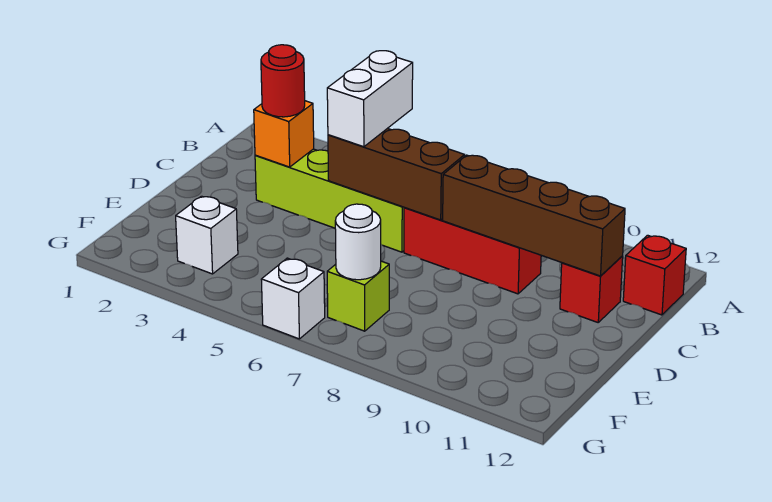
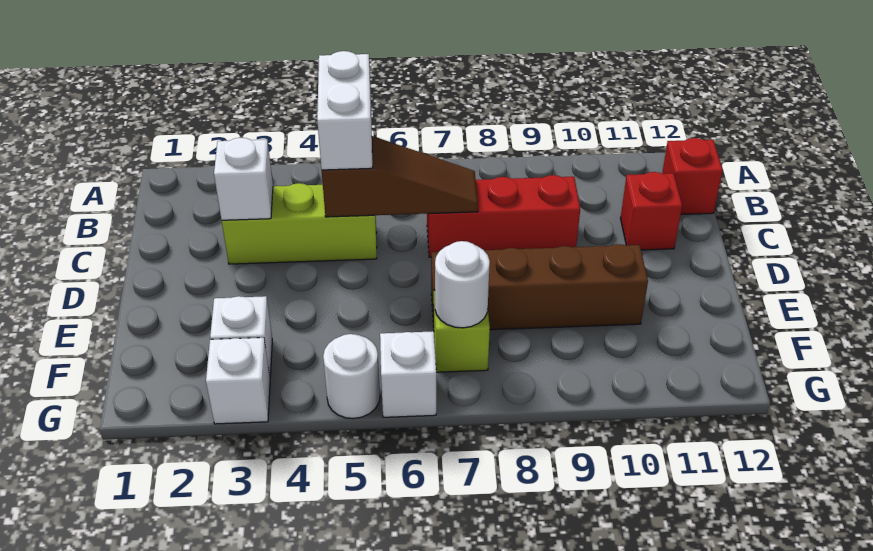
lime 1x4 brick [255,149,404,252] -> lime 1x3 brick [222,183,377,264]
orange 1x1 brick [254,101,314,167] -> white 1x1 brick [214,138,273,220]
red 1x1 round brick [261,45,305,117] -> none
brown 1x3 brick [328,128,465,220] -> brown 1x3 slope [322,136,478,217]
brown 1x4 brick [443,155,625,276] -> brown 1x4 brick moved to [431,244,648,330]
none -> white 1x1 brick [206,338,270,424]
none -> white 1x1 round brick [323,334,380,419]

